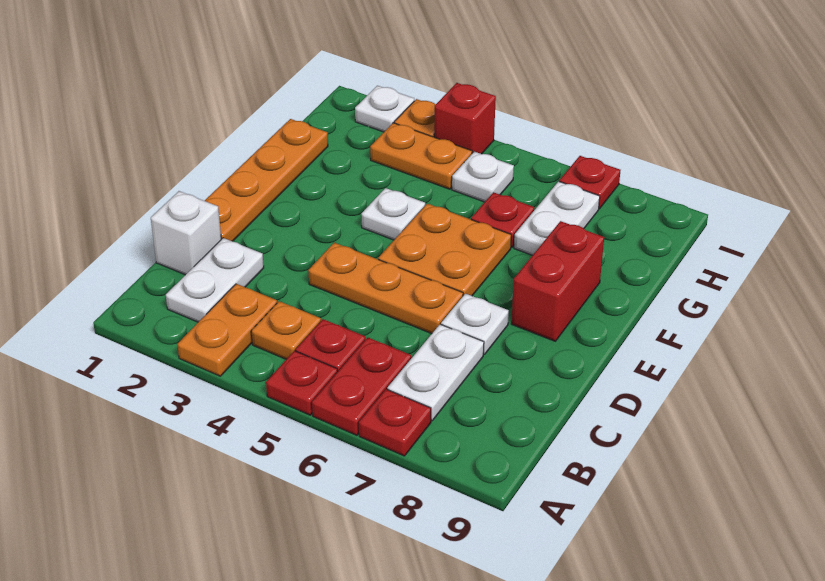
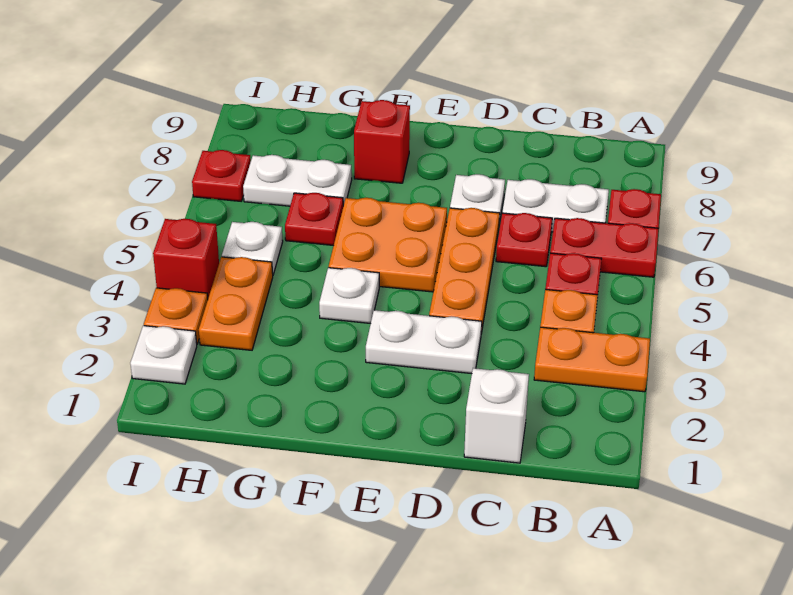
red 1x1 plate [266,351,338,415] -> red 1x1 plate moved to [496,213,552,267]
white 1x2 plate [166,238,264,322] -> white 1x2 plate moved to [366,310,482,374]
orange 1x4 plate [205,119,328,241] -> none
red 1x2 brick [511,221,604,341] -> red 1x1 brick [354,100,410,183]

